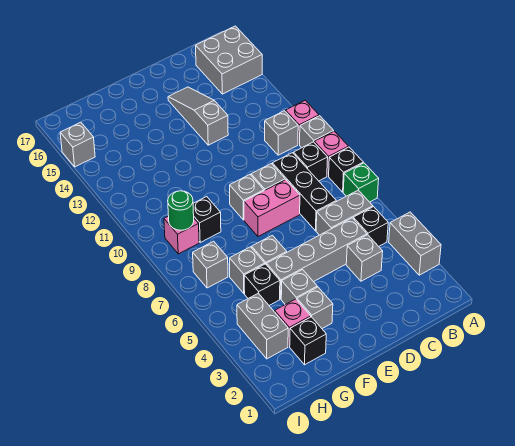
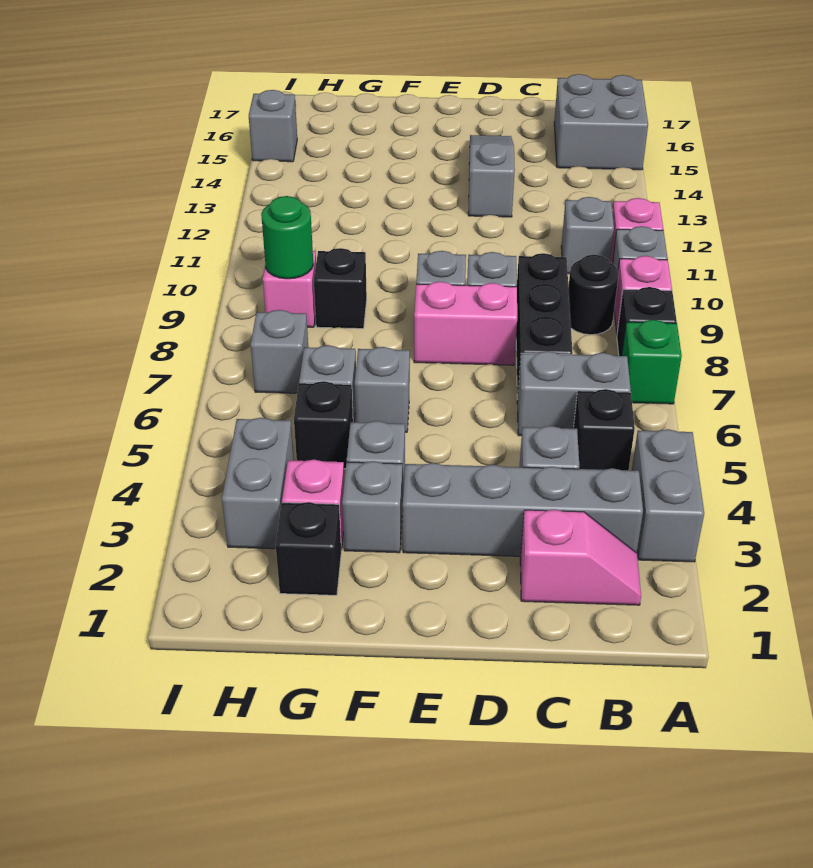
none -> pink 1x2 slope [520,510,641,605]
black 1x1 brick [294,142,328,181] -> black 1x1 round brick [569,255,619,335]
grey 1x4 brick [267,218,367,299] -> grey 1x4 brick moved to [402,463,643,556]

